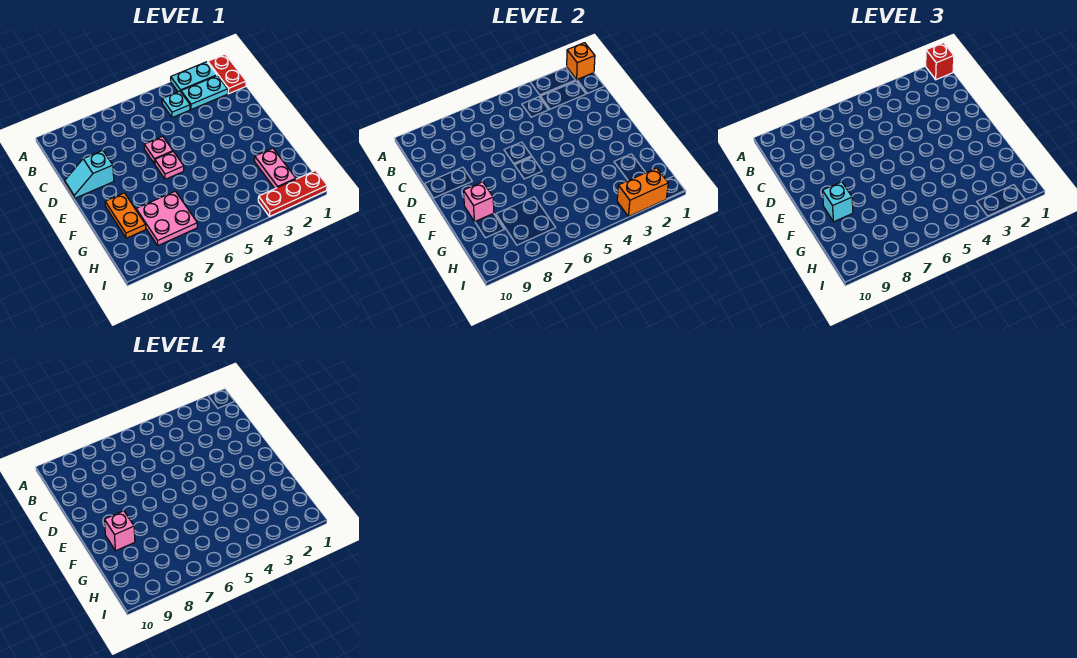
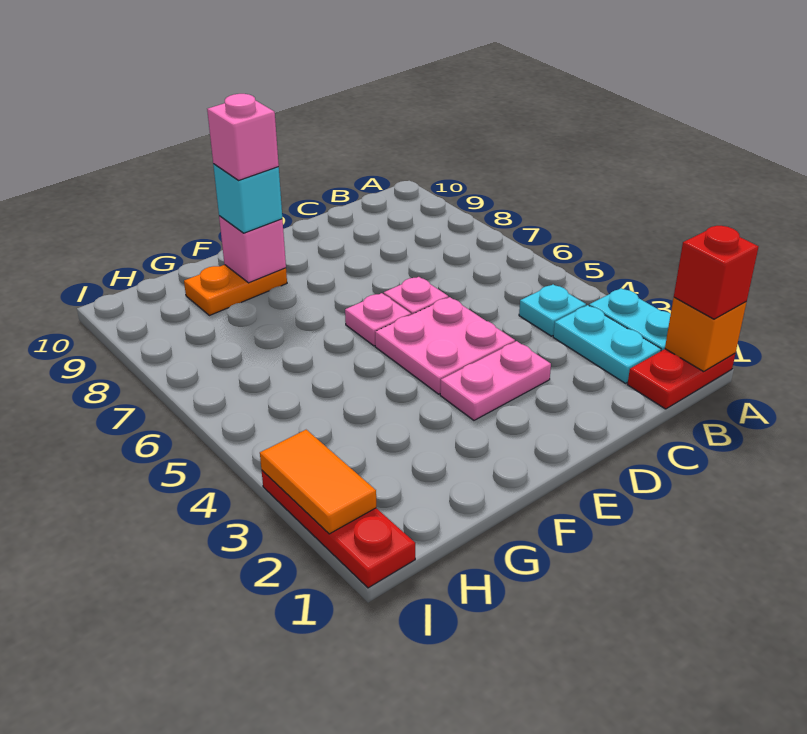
cyan 1x2 slope [65,150,114,198] -> none
pink 1x2 plate [254,148,296,188] -> pink 1x2 plate moved to [440,341,551,420]
pink 2x2 plate [136,191,197,245] -> pink 2x2 plate moved to [375,297,515,394]
orange 1x2 brick [617,168,668,217] -> orange 1x2 tile [260,430,376,534]

